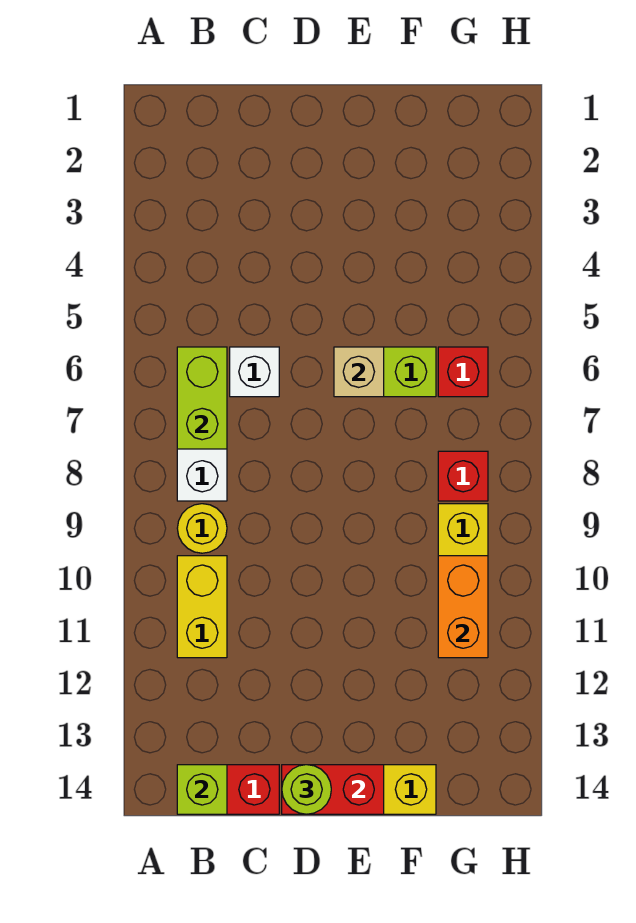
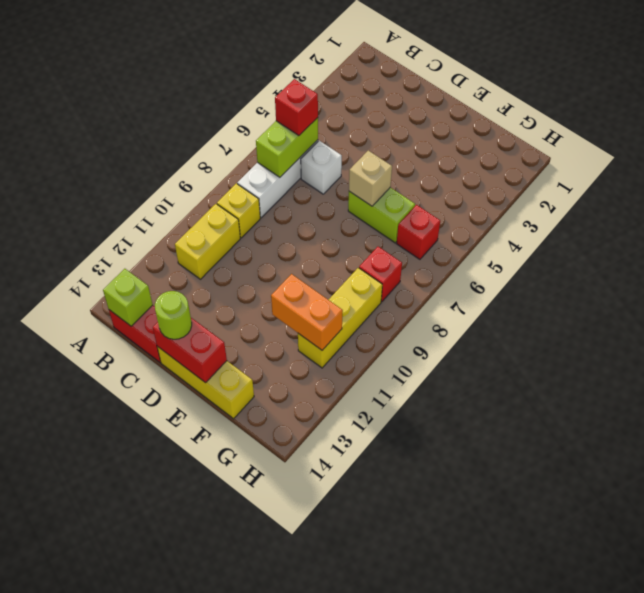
none -> red 1x1 brick [275,79,318,136]
yellow 1x1 round brick [177,504,227,553] -> yellow 1x1 brick [217,183,260,238]
orange 1x2 brick [438,556,488,658] -> orange 1x2 brick turned to [271,274,343,350]

